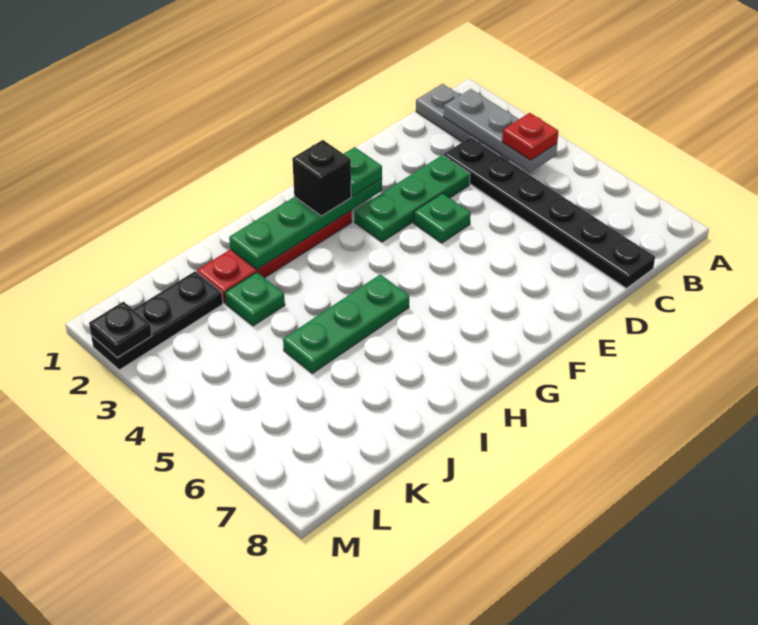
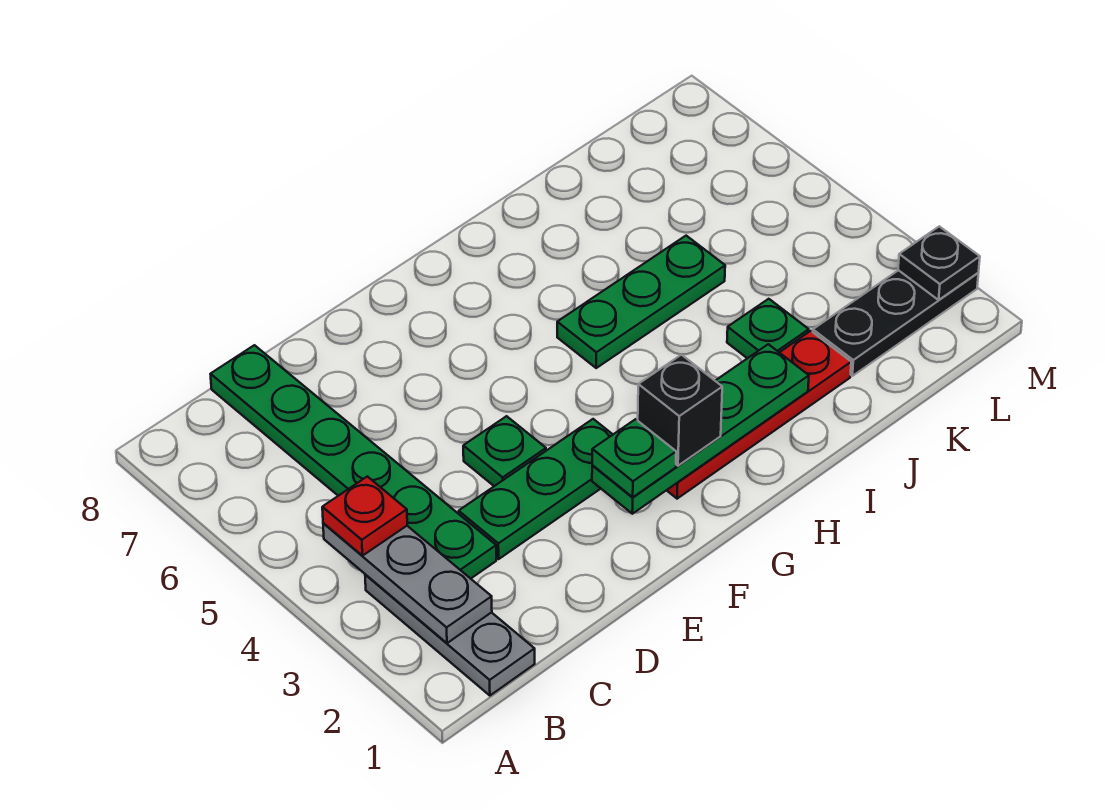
black 1x6 plate [444,137,655,288] -> green 1x6 plate [211,345,496,579]

